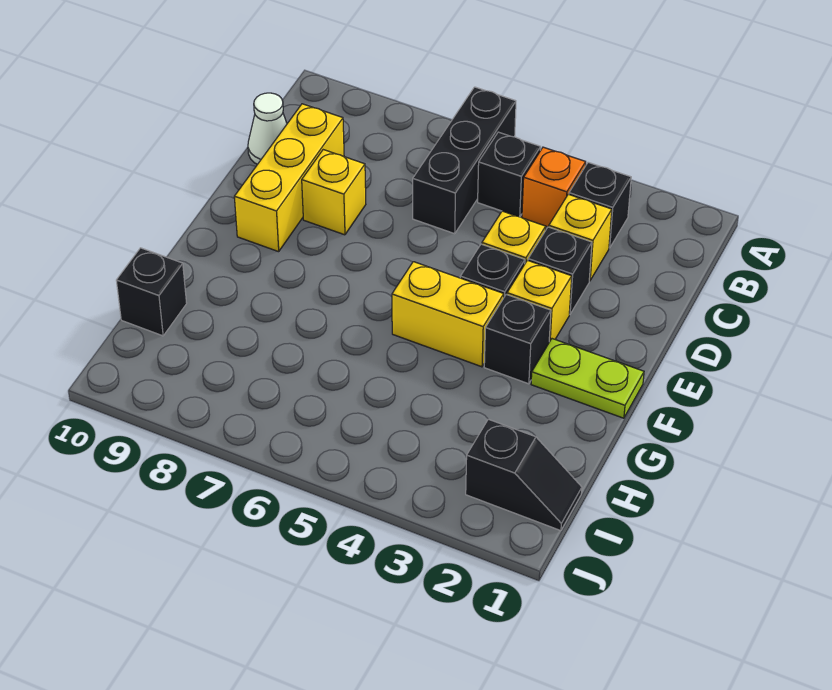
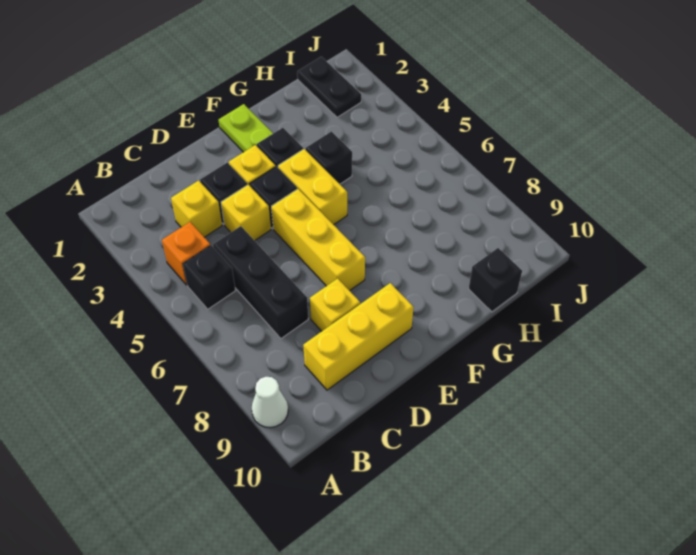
black 1x3 brick [413,87,516,234] -> black 1x3 brick turned to [213,226,308,338]
black 1x1 brick [569,162,631,248] -> black 1x1 brick moved to [306,131,352,184]
white 1x1 cone [248,93,287,164] -> white 1x1 cone moved to [252,377,288,428]
none -> yellow 1x3 brick [271,189,365,291]
black 1x2 slope [466,419,582,531] -> black 1x2 plate [297,57,361,117]

